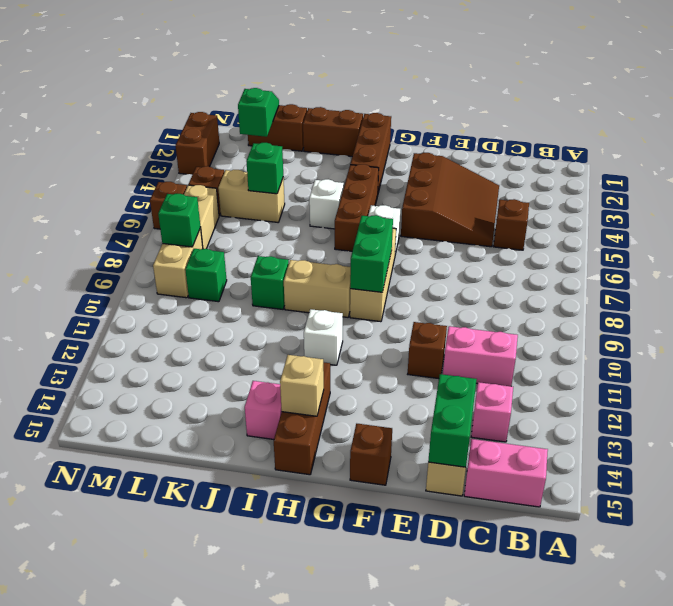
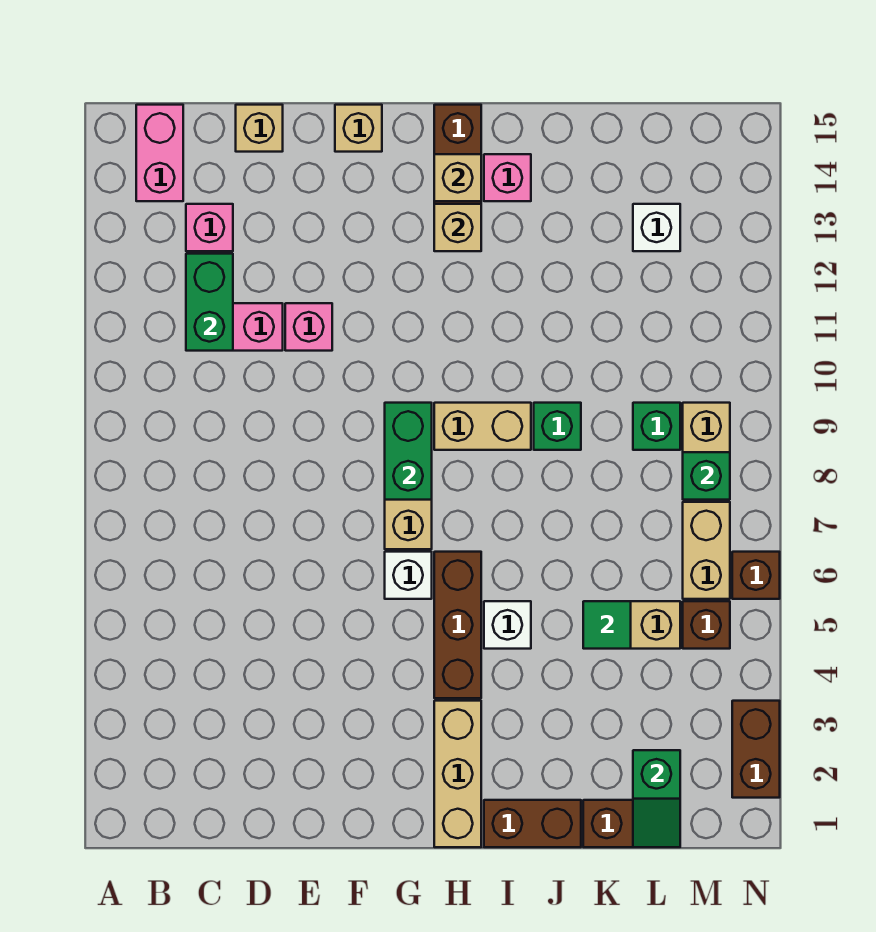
pink 1x2 brick [464,439,548,507] -> pink 1x2 brick turned to [136,105,183,201]
brown 1x1 brick [494,199,529,250] -> none
brown 3x3 slope [401,153,499,247] -> none
green 1x2 brick [428,374,477,467] -> green 1x2 brick moved to [186,254,233,351]
brown 1x1 brick [408,322,447,379] -> pink 1x1 brick [285,303,332,351]
brown 1x1 brick [350,424,392,485] -> tan 1x1 brick [335,105,382,152]
brown 1x3 brick [350,113,391,193] -> tan 1x3 brick [434,701,481,847]
white 1x1 brick [304,309,343,365] -> white 1x1 brick moved to [633,204,680,251]
none -> tan 1x1 brick [434,204,481,251]
green 1x1 brick [246,143,283,194] -> green 1x1 tile [583,601,631,649]

